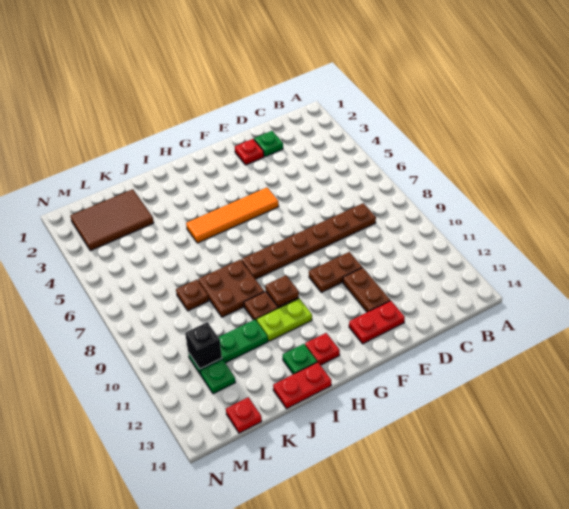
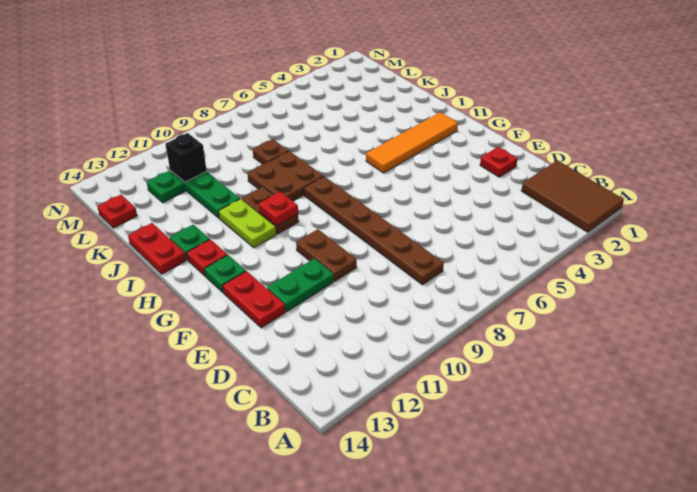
green 1x1 plate [254,131,283,157] -> green 1x1 plate moved to [204,255,246,292]
brown 1x2 plate [343,268,390,312] -> green 1x2 plate [267,258,334,312]
orange 1x4 tile [186,188,279,243] -> orange 1x4 tile turned to [366,112,458,173]
brown 1x1 plate [266,276,299,307] -> red 1x1 plate [259,192,298,226]
brown 2x3 tile [70,189,154,251] -> brown 2x3 tile moved to [521,160,624,232]

